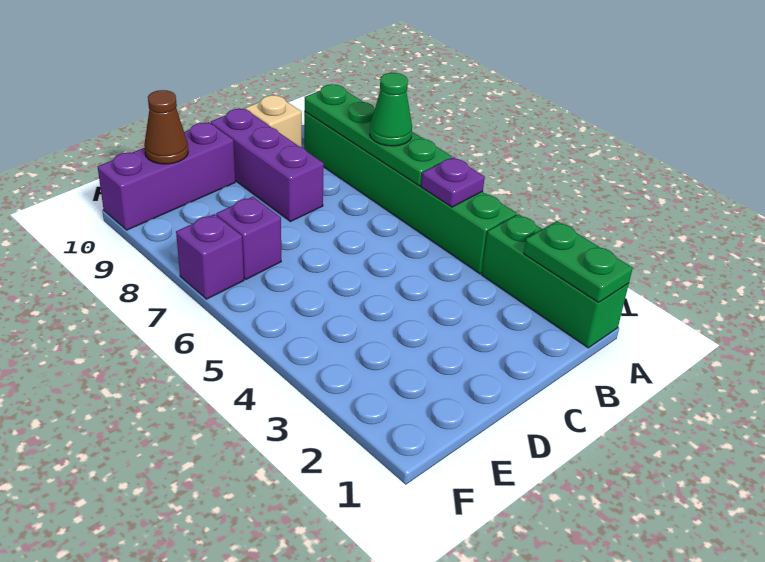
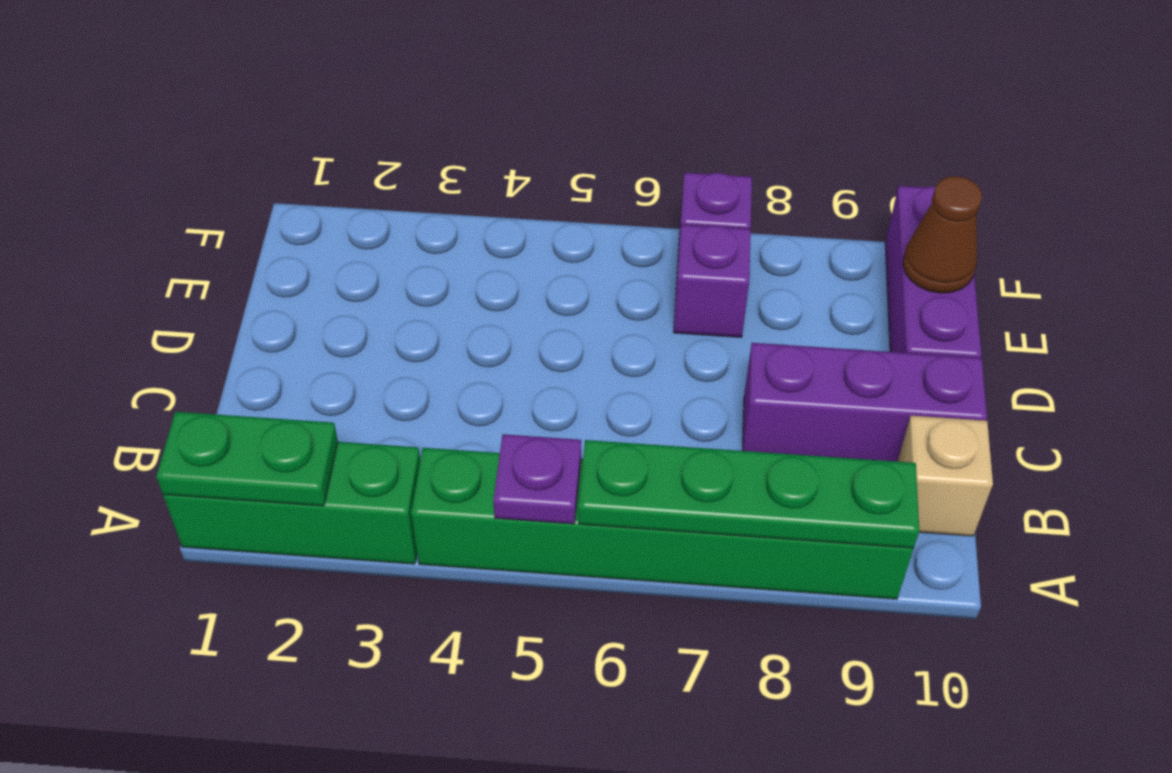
green 1x1 cone [370,73,412,146] -> none

